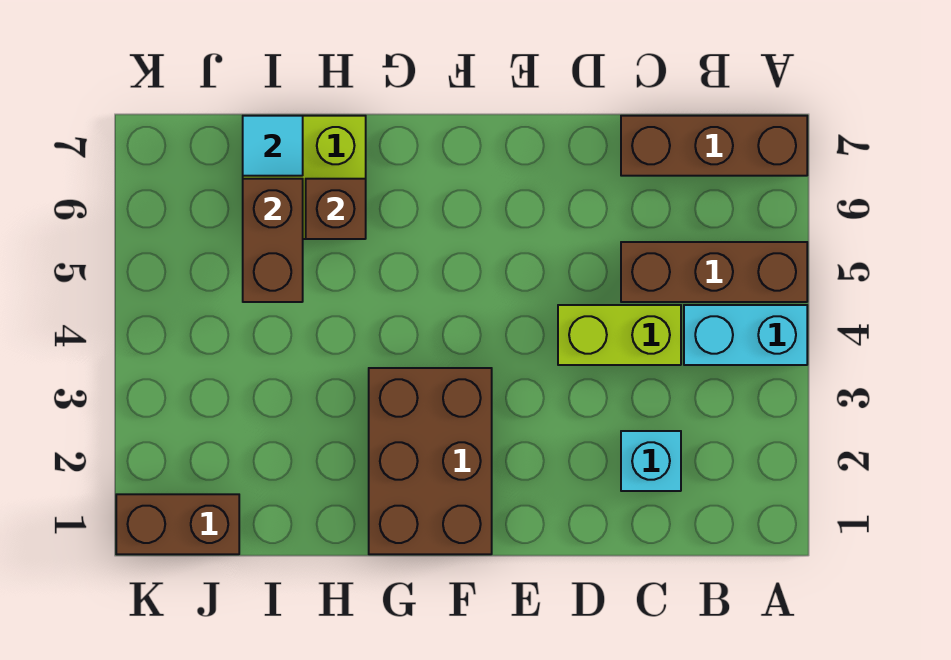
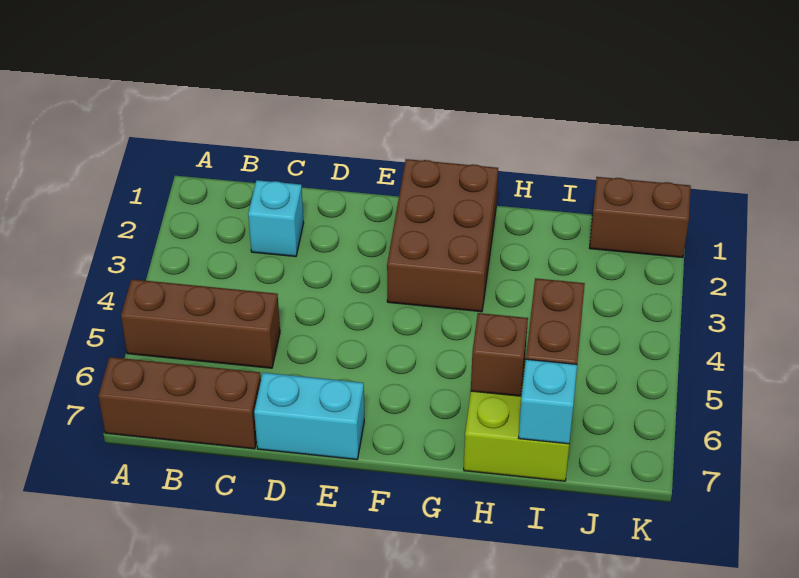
cyan 1x2 brick [684,305,807,365] -> cyan 1x2 brick moved to [254,373,364,460]
lime 1x2 brick [558,305,681,365] -> none
cyan 1x1 tile [243,116,303,176] -> cyan 1x1 brick [519,359,577,444]

